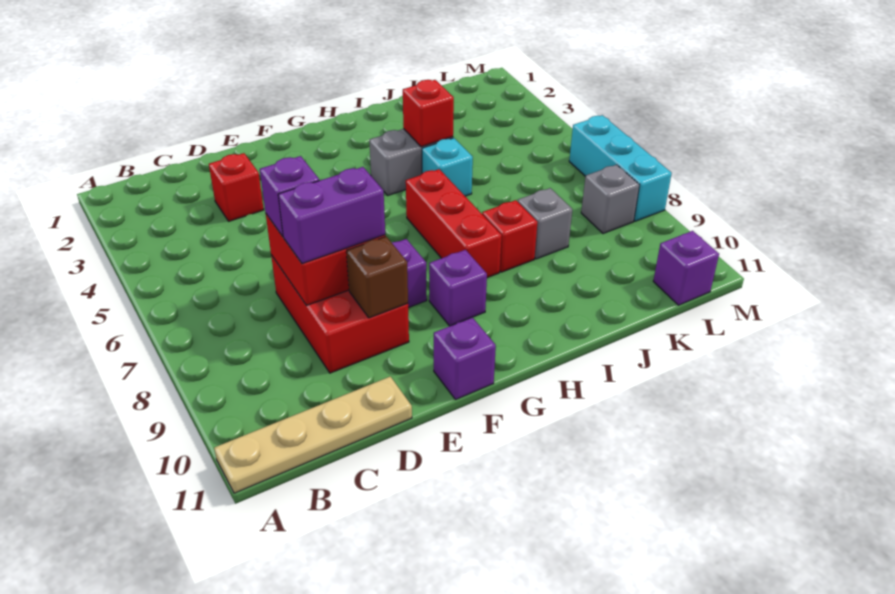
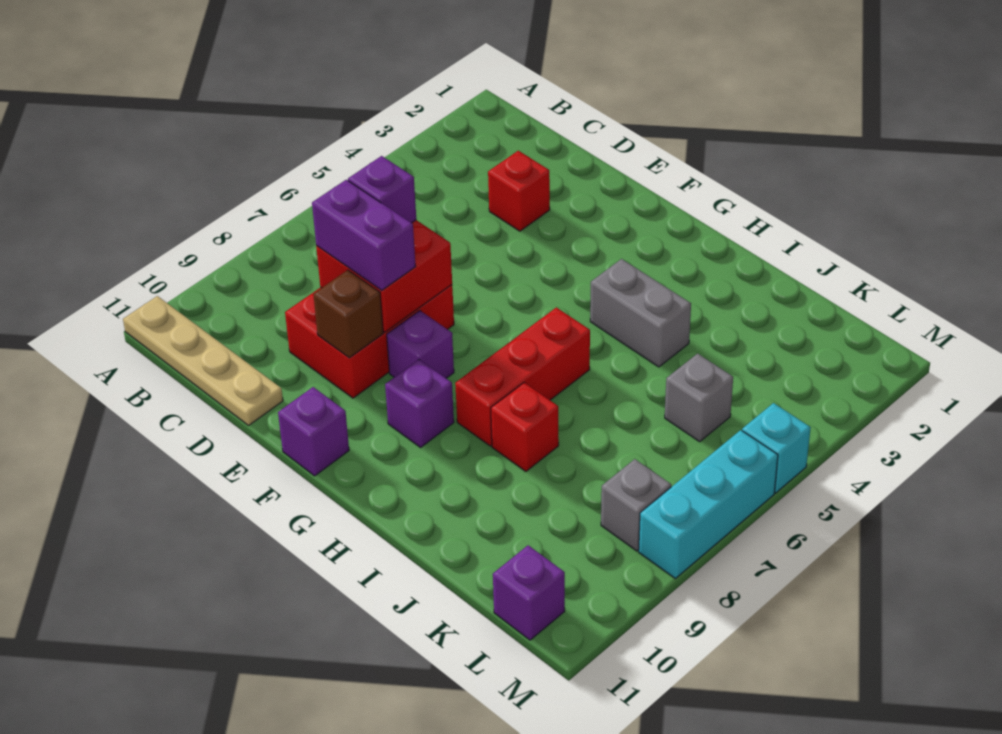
red 1x1 brick [403,80,454,147] -> none
cyan 1x1 brick [422,138,473,196] -> cyan 1x1 brick moved to [742,403,811,493]
grey 1x1 brick [518,188,572,259] -> grey 1x1 brick moved to [665,354,733,442]

